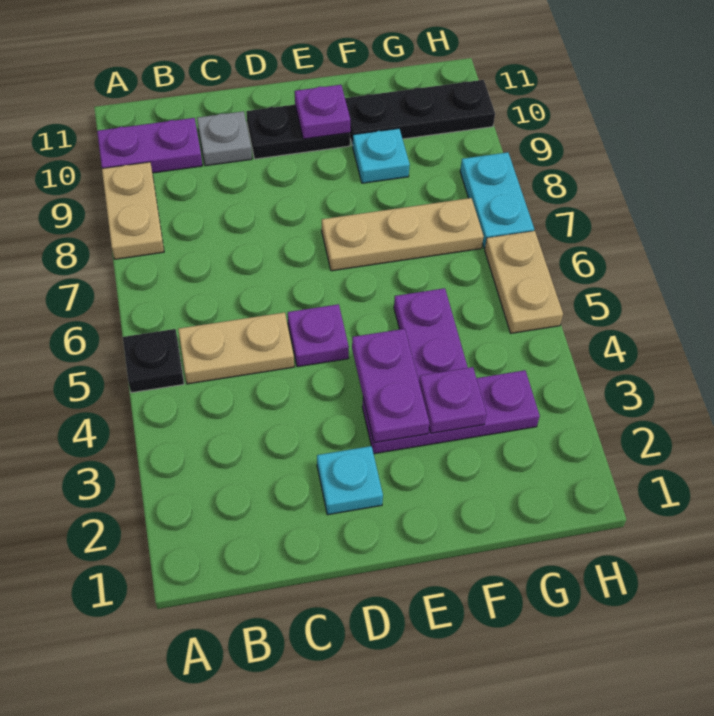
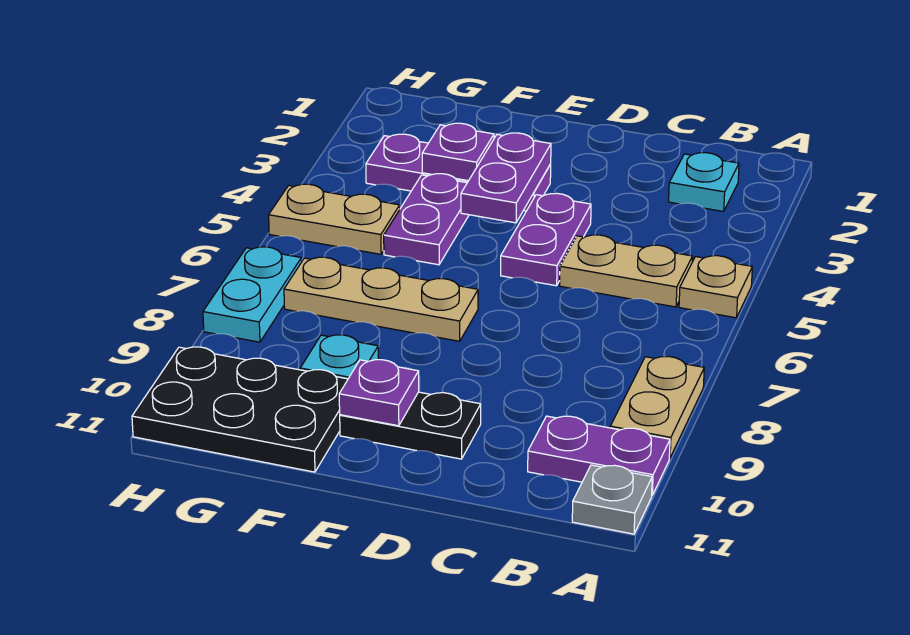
black 1x1 plate [123,329,184,393] -> tan 1x1 plate [679,256,752,318]
grey 1x1 plate [197,111,252,166] -> grey 1x1 plate moved to [572,465,652,534]
cyan 1x1 plate [317,446,383,515] -> cyan 1x1 plate moved to [669,153,739,211]
purple 1x1 plate [288,304,349,367] -> purple 1x2 plate [501,193,591,286]
black 1x3 plate [345,80,495,146] -> black 2x3 plate [132,347,348,472]
tan 1x2 plate [485,231,563,333] -> tan 1x2 plate turned to [269,184,400,254]

